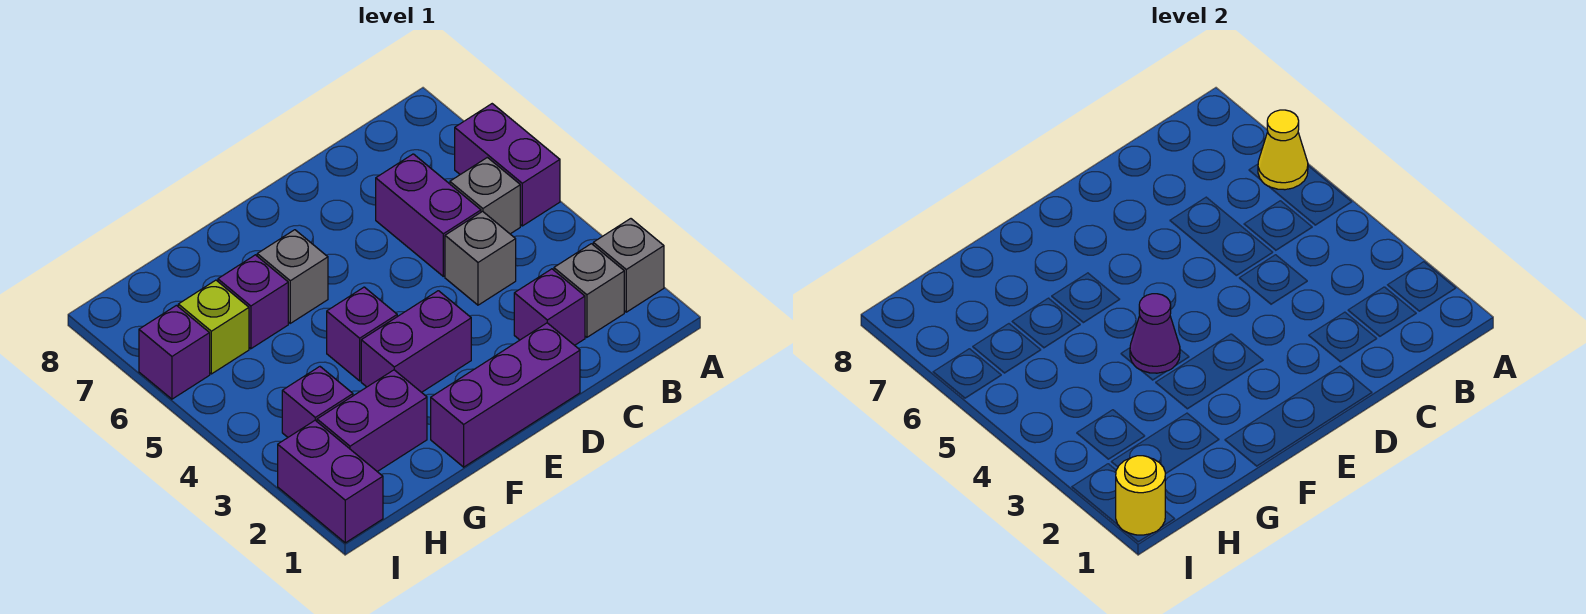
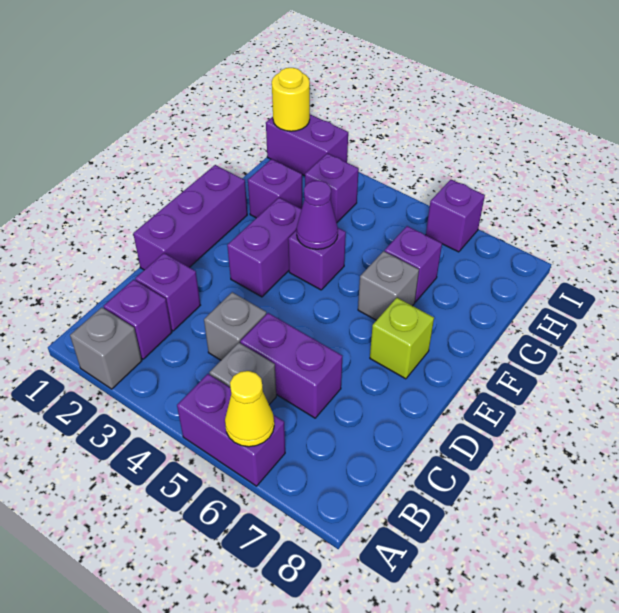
grey 1x1 brick [554,244,624,337] -> purple 1x1 brick [104,280,172,359]
purple 1x2 brick [317,370,427,472] -> purple 1x1 brick [248,159,302,218]
lime 1x1 brick [178,280,249,374] -> lime 1x1 brick moved to [370,298,434,379]

